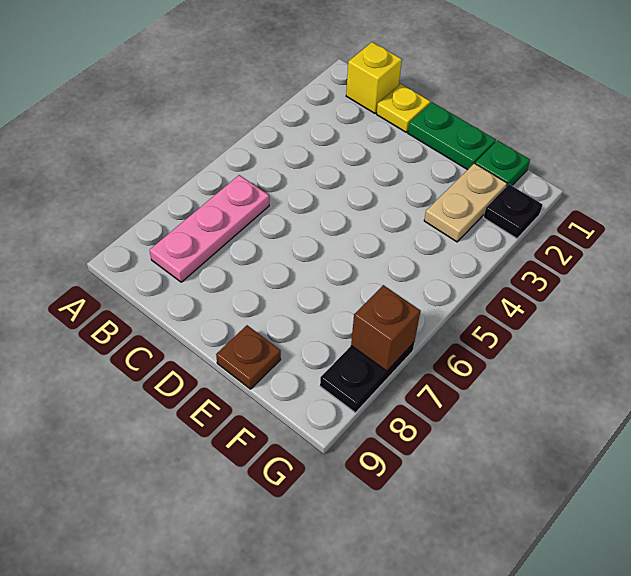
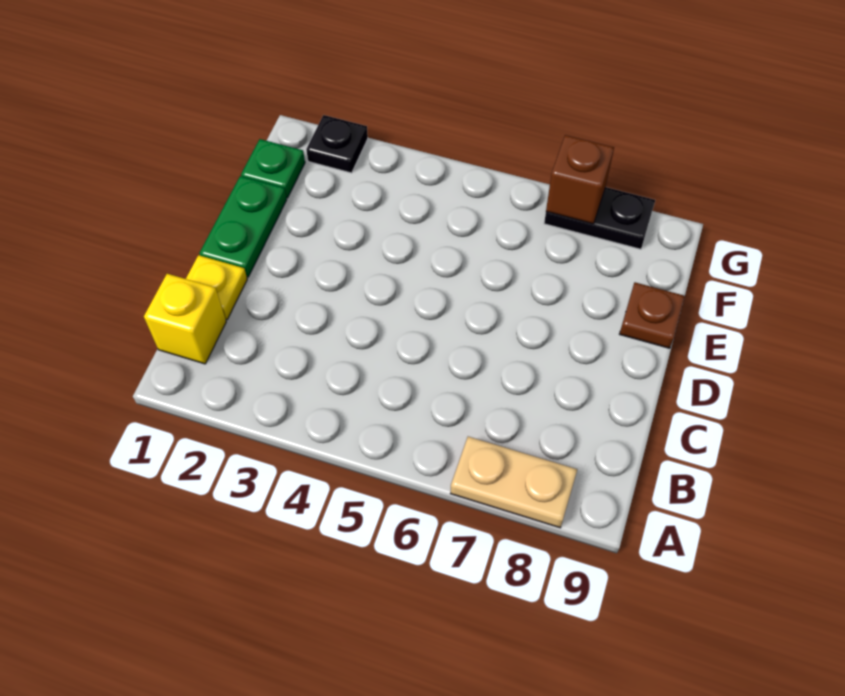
pink 1x3 plate [150,175,269,282] -> none
tan 1x2 plate [424,163,507,242] -> tan 1x2 plate moved to [451,437,577,528]

